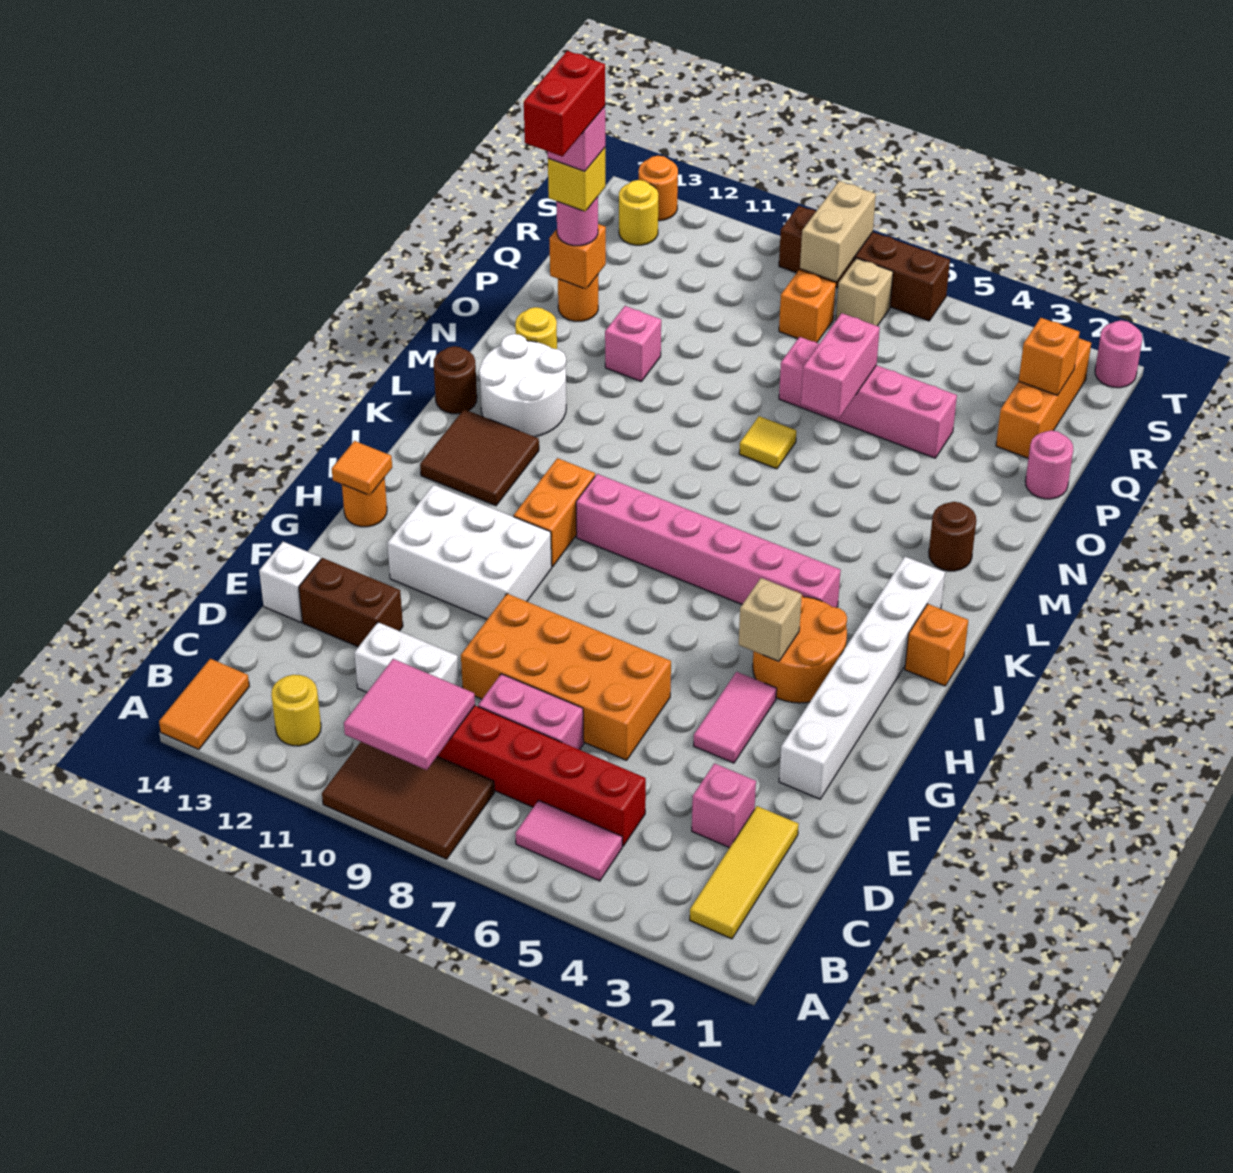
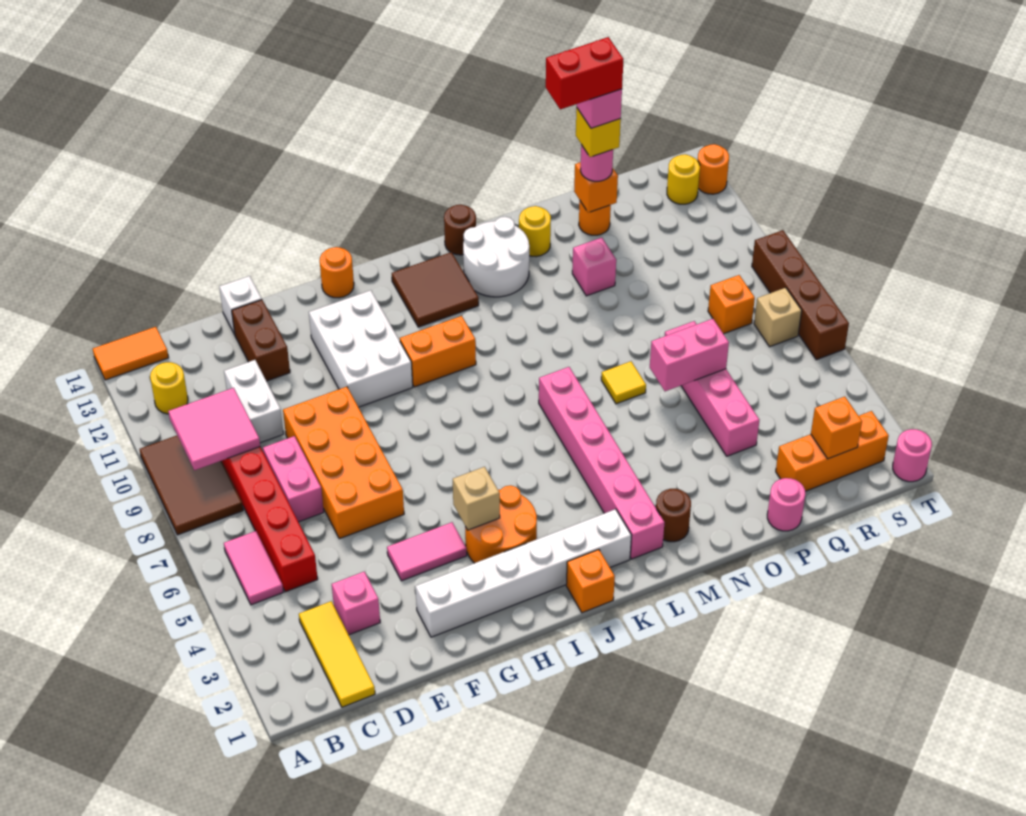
yellow 1x3 tile [690,806,799,939] -> yellow 1x3 tile turned to [299,601,375,707]
orange 1x1 tile [332,441,392,495] -> none
pink 1x6 brick [576,474,841,608] -> pink 1x6 brick moved to [539,367,665,559]
tan 1x2 brick [800,181,876,281] -> none

